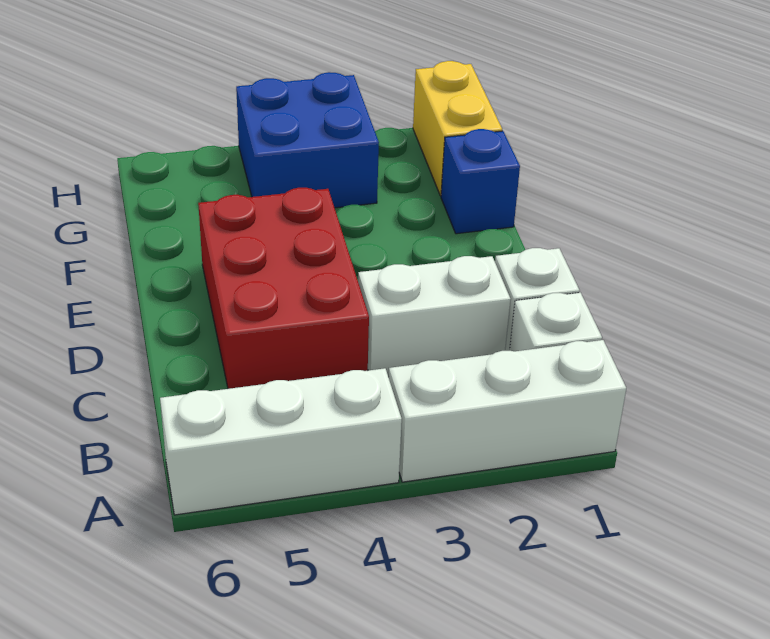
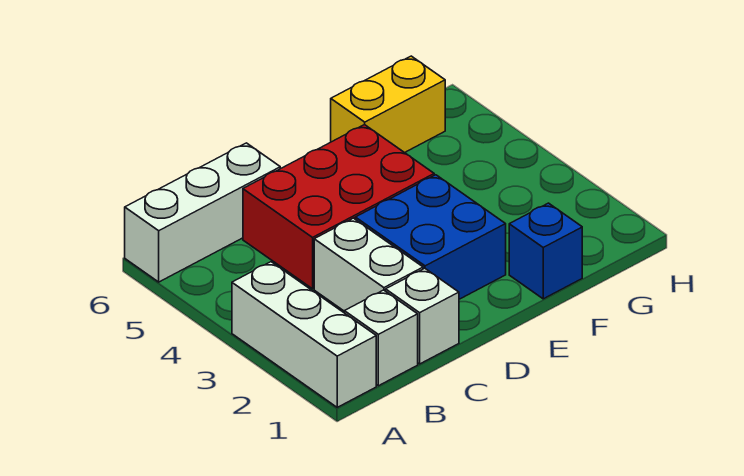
white 1x3 brick [160,368,402,515] -> white 1x3 brick turned to [125,143,280,282]
yellow 1x2 brick [413,61,502,196] -> yellow 1x2 brick moved to [331,56,445,153]
blue 2x2 brick [236,72,379,208] -> blue 2x2 brick moved to [355,175,506,299]

